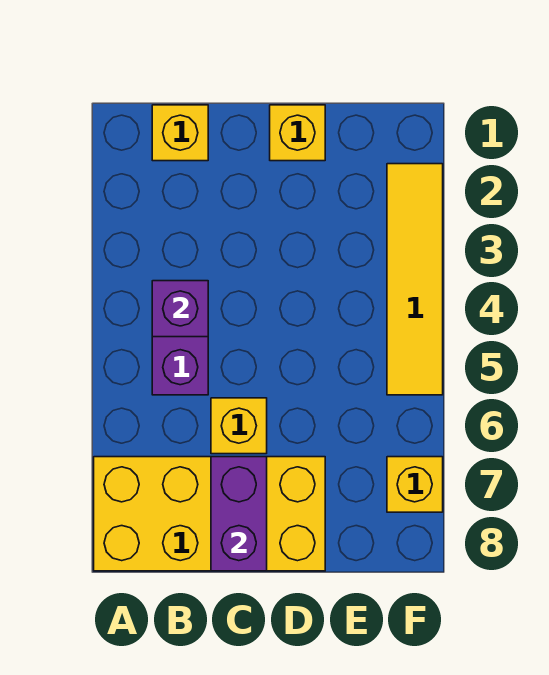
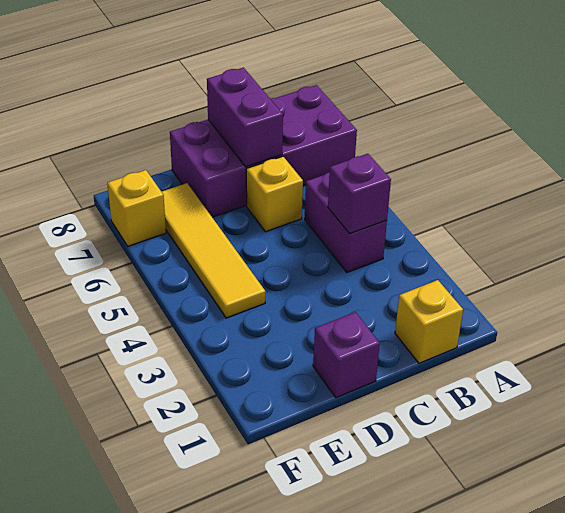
yellow 2x4 brick [94,457,325,571] -> purple 2x4 brick [170,85,357,217]
yellow 1x1 brick [270,105,325,161] -> purple 1x1 brick [313,312,380,398]
yellow 1x4 tile [387,164,443,395] -> yellow 1x4 tile moved to [162,183,265,318]

